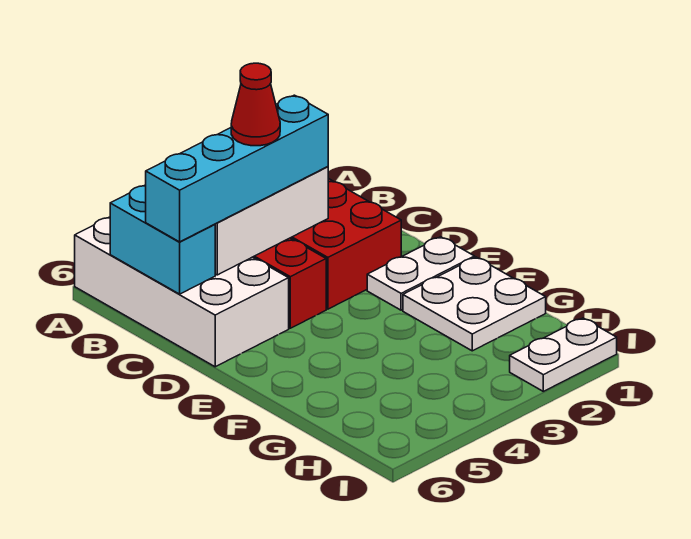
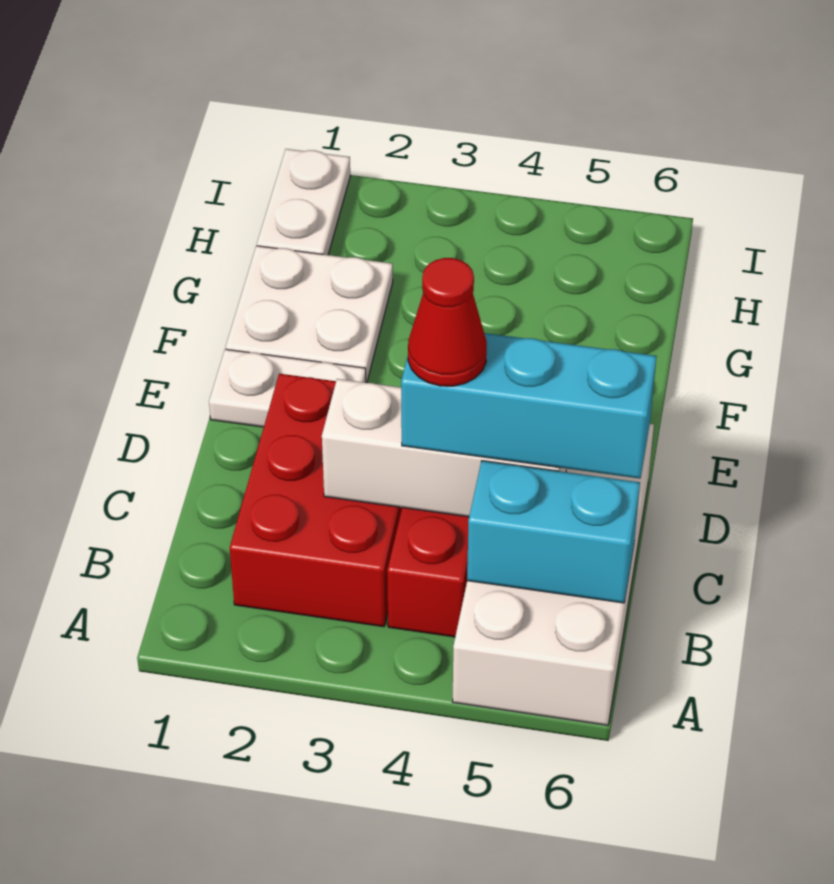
cyan 1x2 brick [110,185,215,294] -> cyan 1x2 brick turned to [467,461,640,603]
cyan 1x4 brick [146,95,328,242] -> cyan 1x3 brick [401,333,656,479]
white 1x2 plate [510,318,617,391] -> white 1x2 plate turned to [257,149,350,255]

